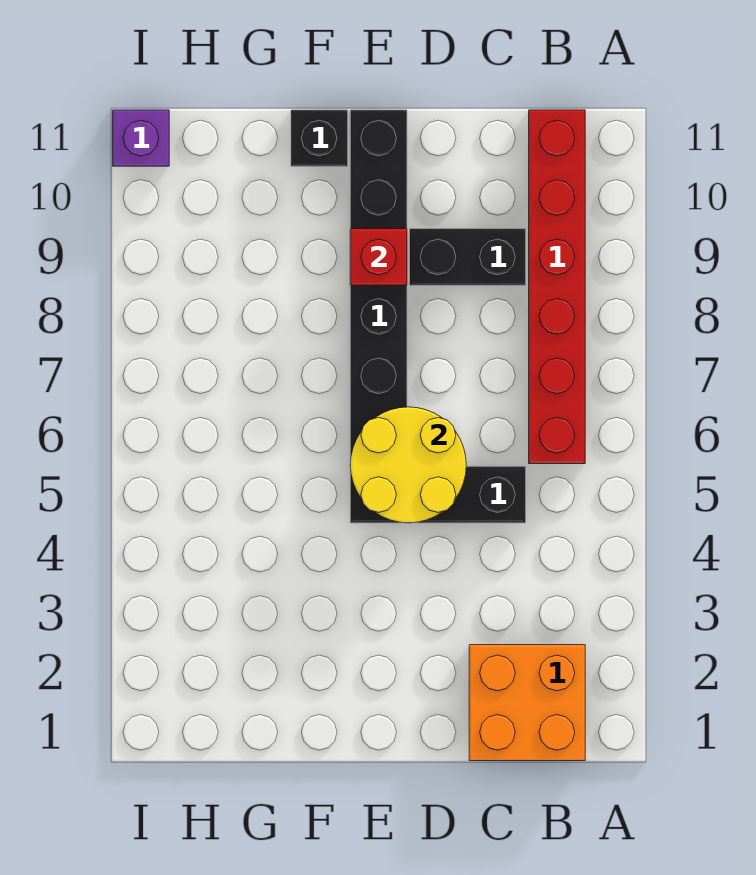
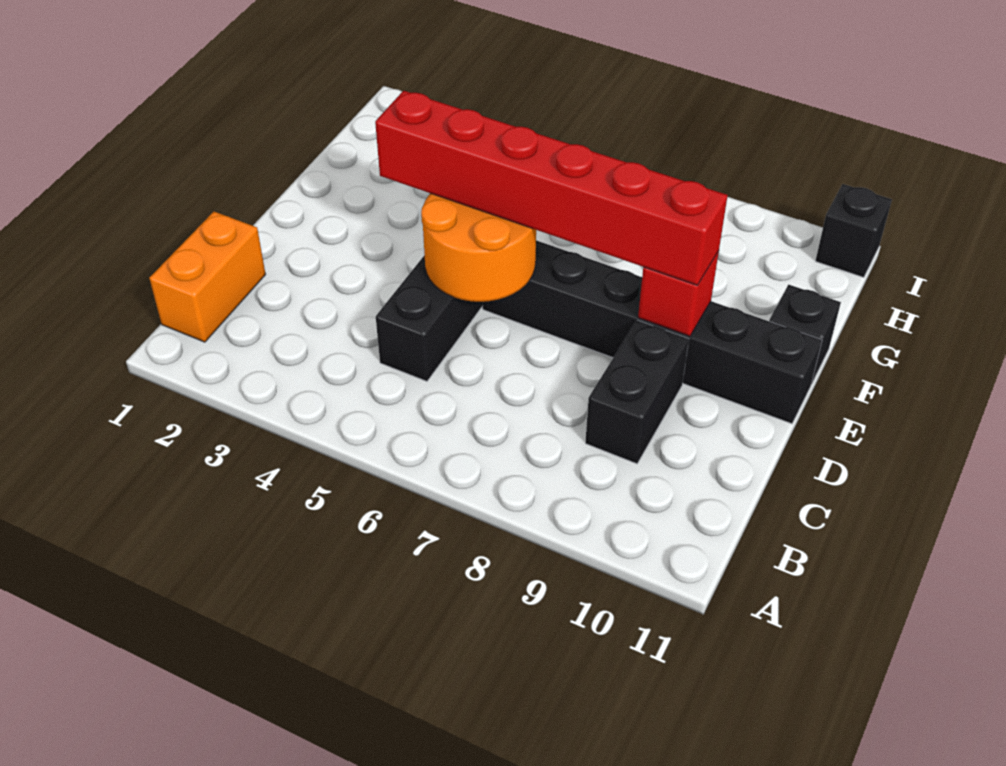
orange 2x2 brick [469,645,585,761] -> orange 1x2 brick [149,212,266,342]
red 1x6 brick [529,110,585,464] -> red 1x6 brick moved to [375,91,728,285]
yellow 2x2 round brick [350,407,466,523] -> orange 2x2 round brick [421,193,536,302]
purple 1x1 brick [113,110,169,166] -> black 1x1 brick [815,184,892,277]

